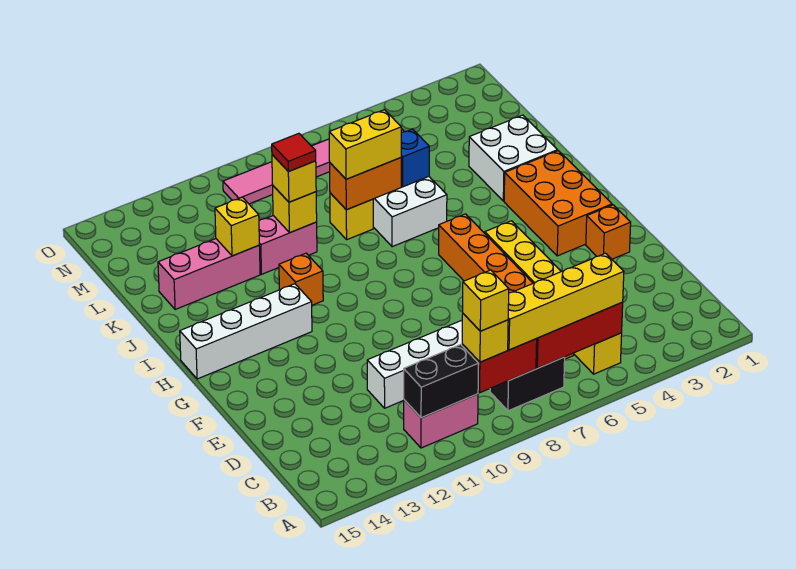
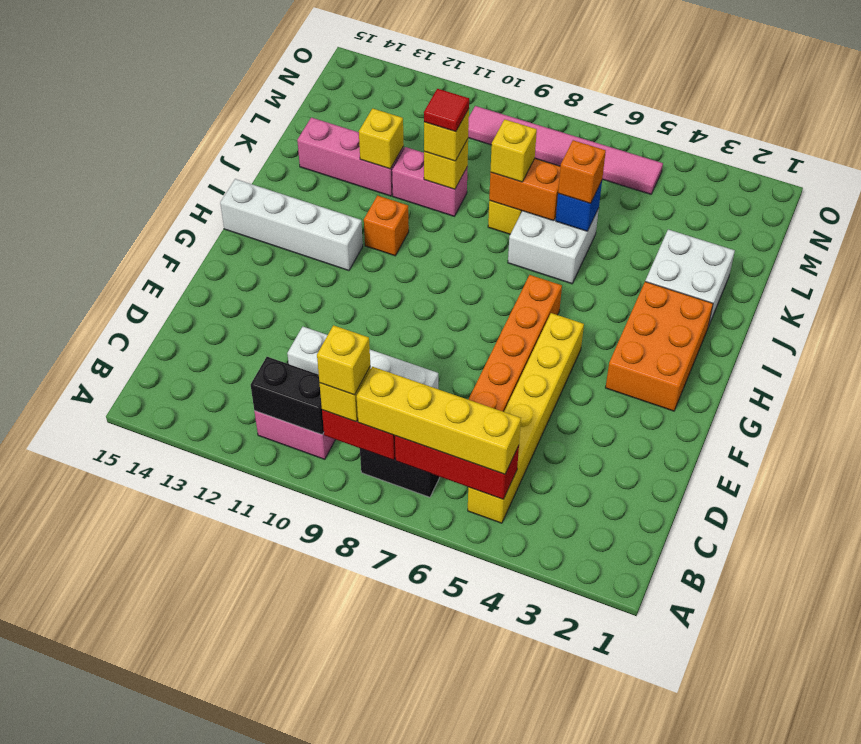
orange 1x1 brick [586,205,631,259] -> orange 1x1 brick moved to [558,140,606,203]
yellow 1x2 brick [329,110,401,179] -> yellow 1x1 brick [490,119,537,182]

